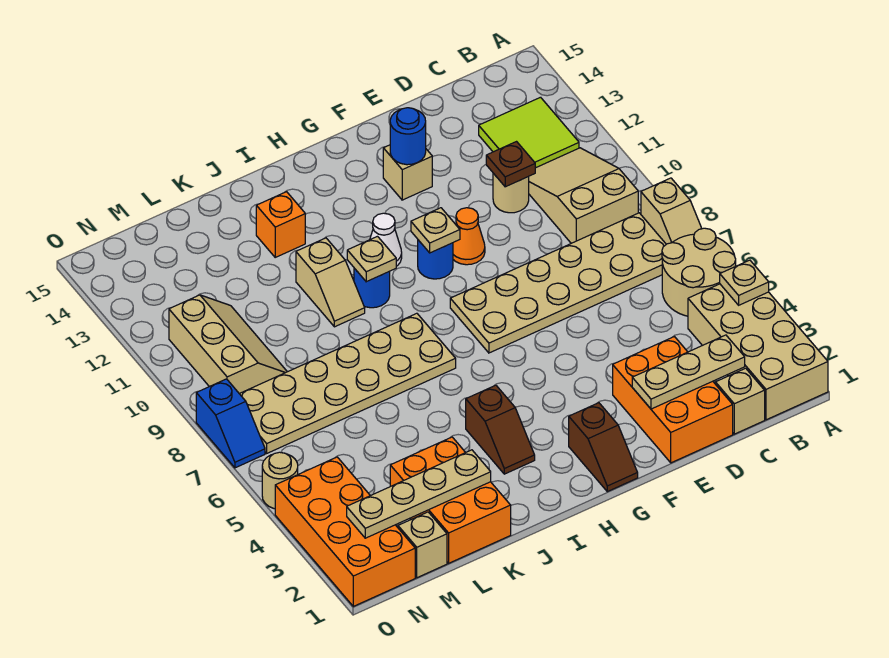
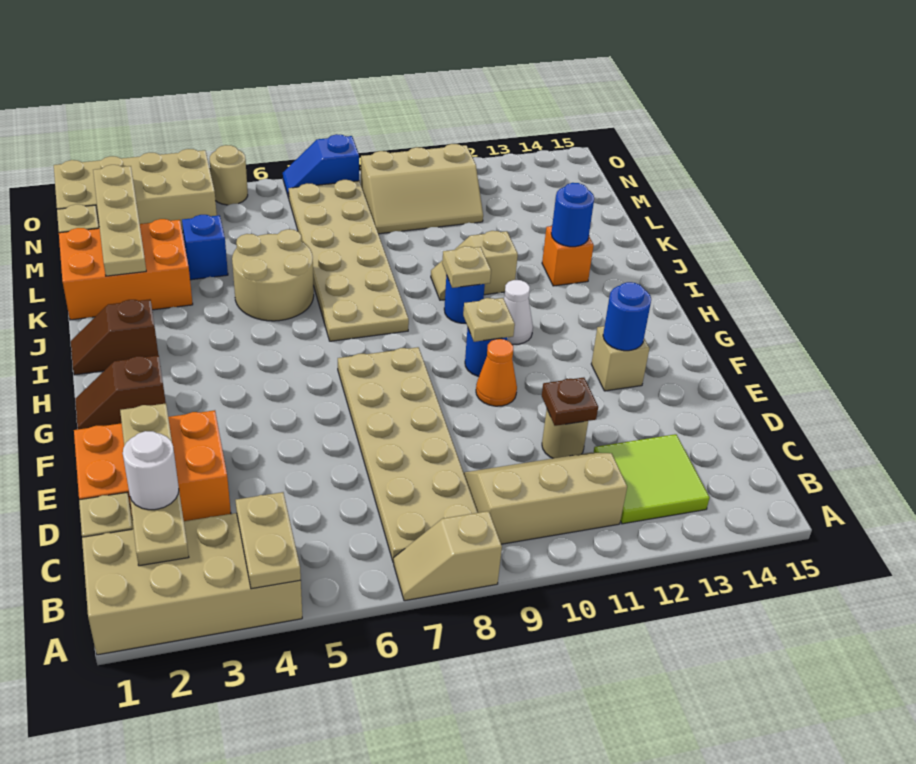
tan 1x1 plate [720,260,769,305] -> tan 1x2 plate [236,492,301,589]
tan 2x2 round brick [662,228,736,316] -> tan 2x2 round brick moved to [232,229,314,321]
tan 2x3 slope [529,148,638,243] -> tan 2x3 slope turned to [464,452,627,544]
tan 1x3 plate [632,335,745,409] -> tan 1x4 plate [120,404,189,566]
none -> white 1x1 round brick [123,431,179,510]
brown 1x2 slope [466,385,535,474] -> brown 1x2 slope moved to [71,299,158,375]
none -> blue 1x1 round brick [551,183,594,247]
none -> blue 1x1 brick [182,215,228,280]
orange 2x4 brick [275,457,415,606] -> tan 2x4 brick [54,149,217,233]

